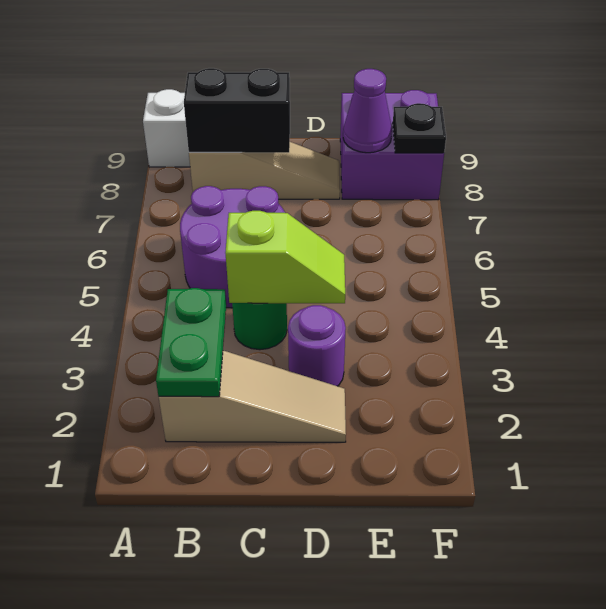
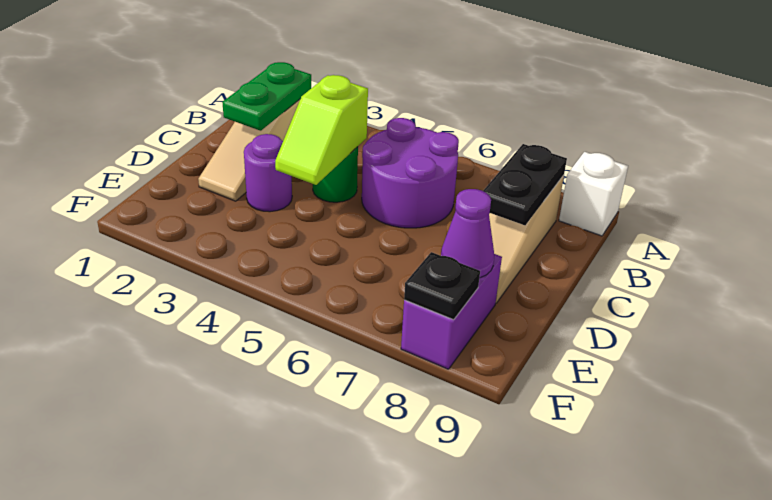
green 1x2 plate [156,288,226,397] -> green 1x2 plate turned to [222,62,311,131]
black 1x2 brick [184,68,290,153] -> black 1x2 plate [483,144,567,225]
purple 2x2 brick [340,90,444,200] -> purple 1x2 brick [401,254,502,369]

